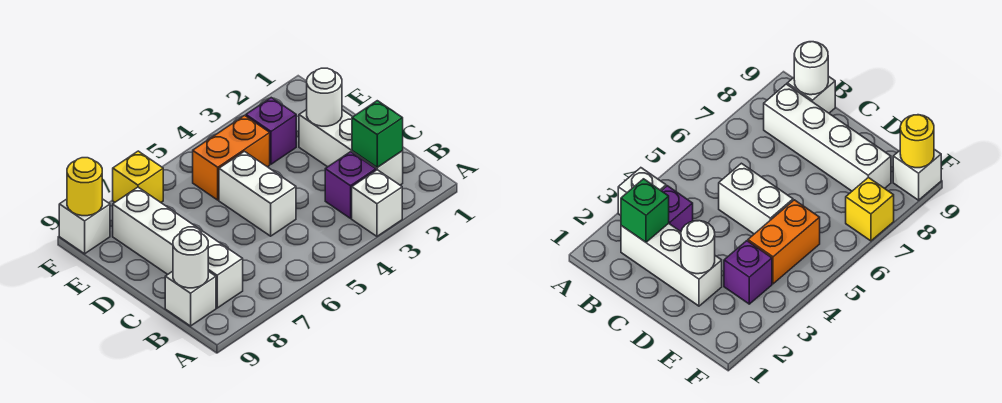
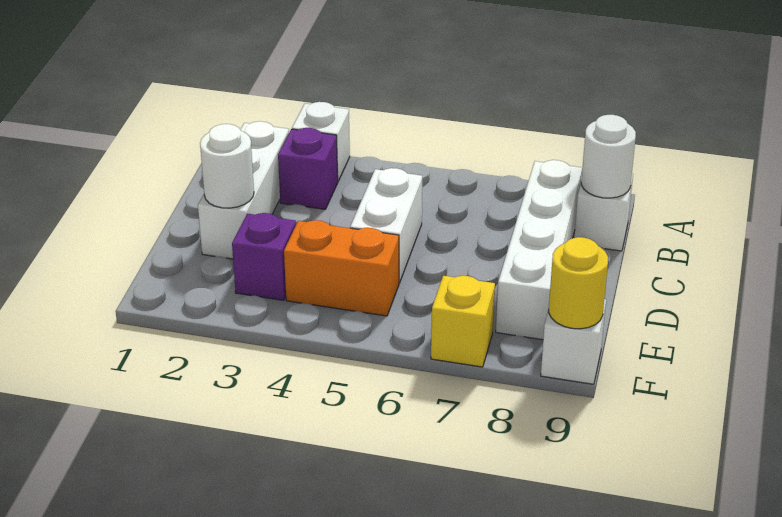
green 1x1 brick [352,101,403,167] -> none

